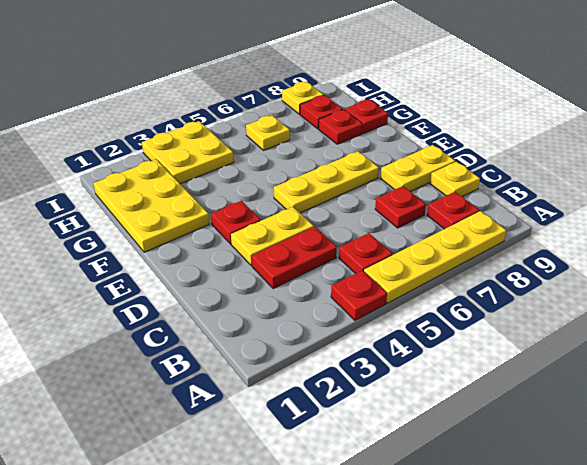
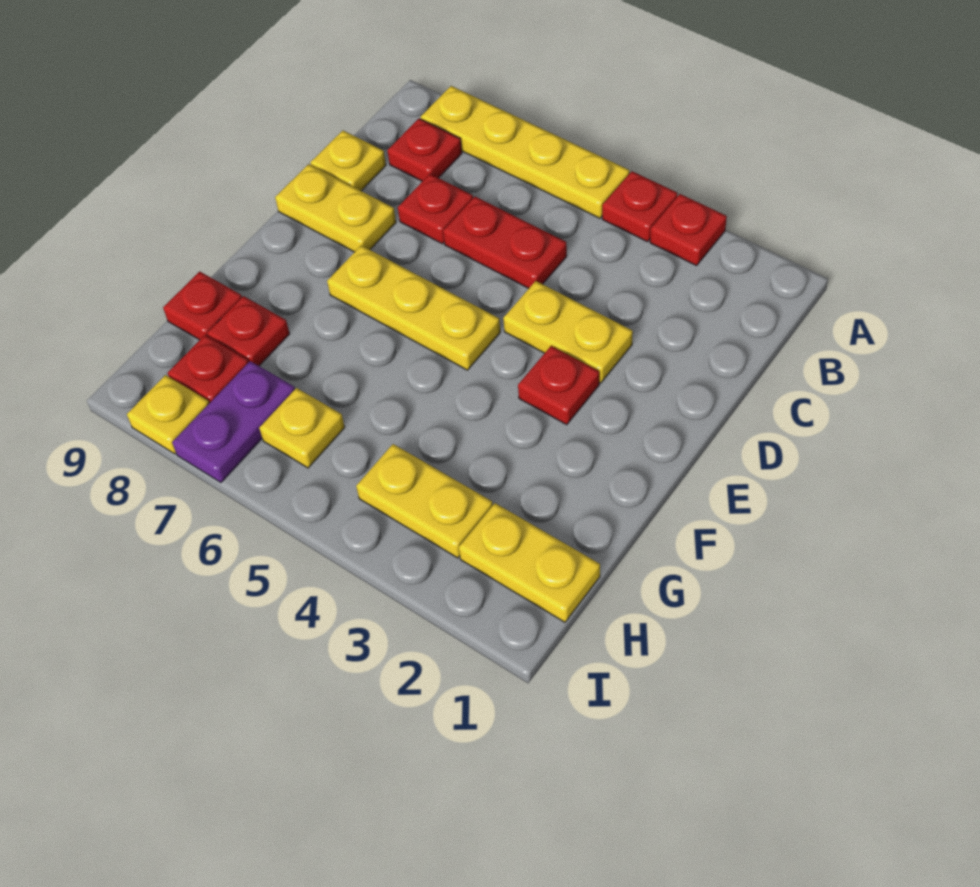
red 1x1 plate [339,233,393,274] -> red 1x1 plate moved to [650,194,727,266]
red 1x2 plate [252,227,337,289] -> red 1x2 plate moved to [443,197,567,288]
yellow 2x3 plate [94,159,209,252] -> yellow 1x2 plate [459,503,600,622]
yellow 2x2 plate [142,121,234,184] -> yellow 1x2 plate [356,444,493,558]
none -> purple 1x2 plate [172,361,295,482]

